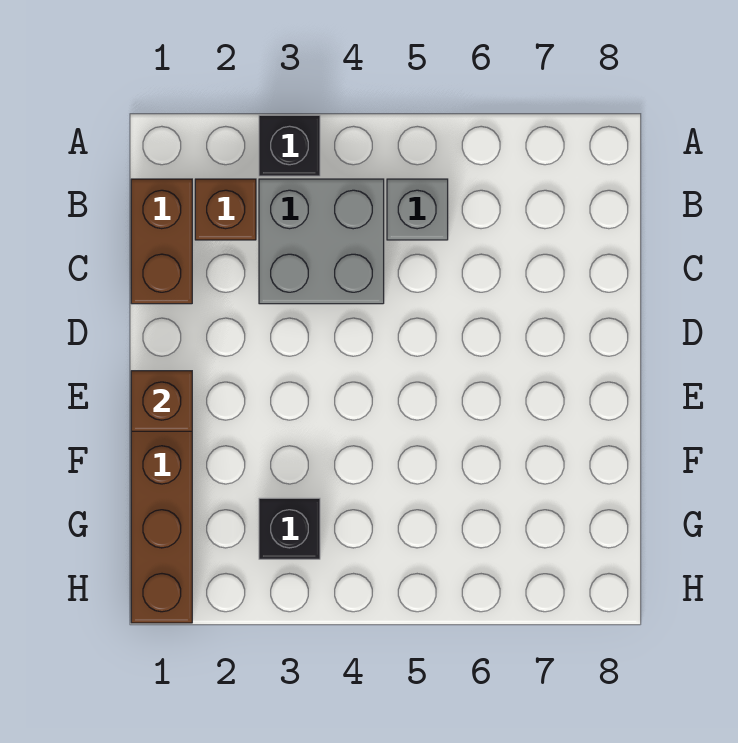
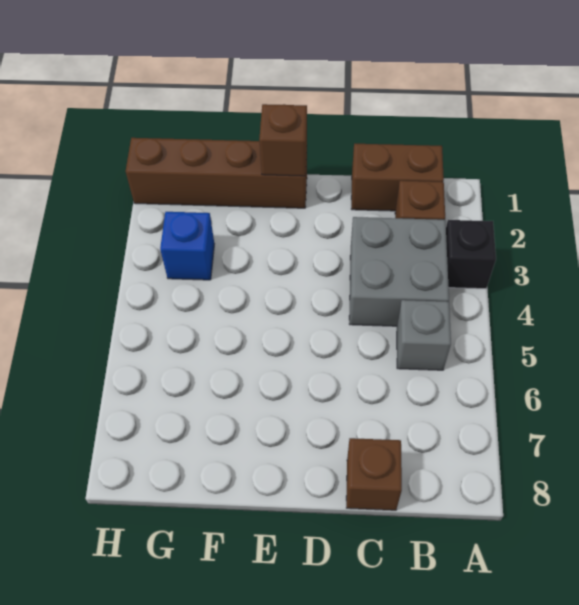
none -> brown 1x1 brick [346,438,402,510]
black 1x1 brick [259,498,320,559] -> blue 1x1 brick [160,212,214,280]

